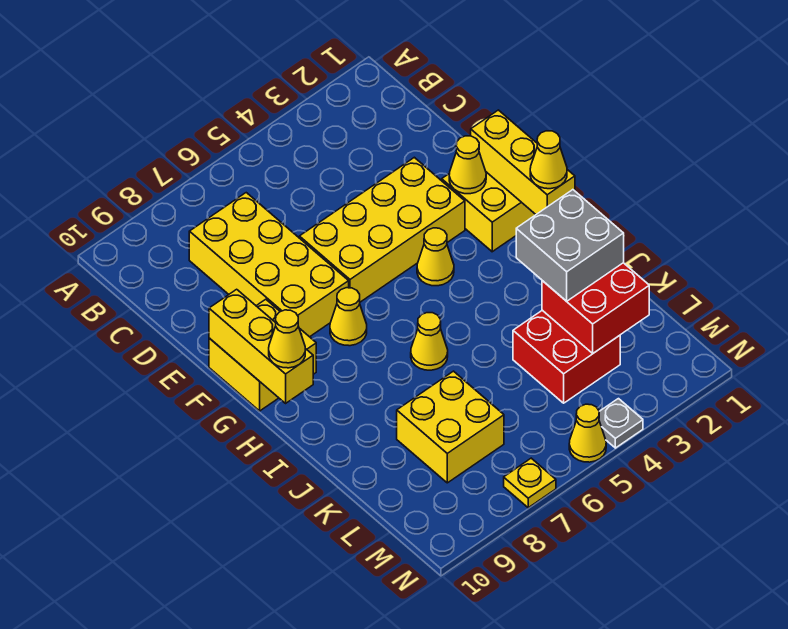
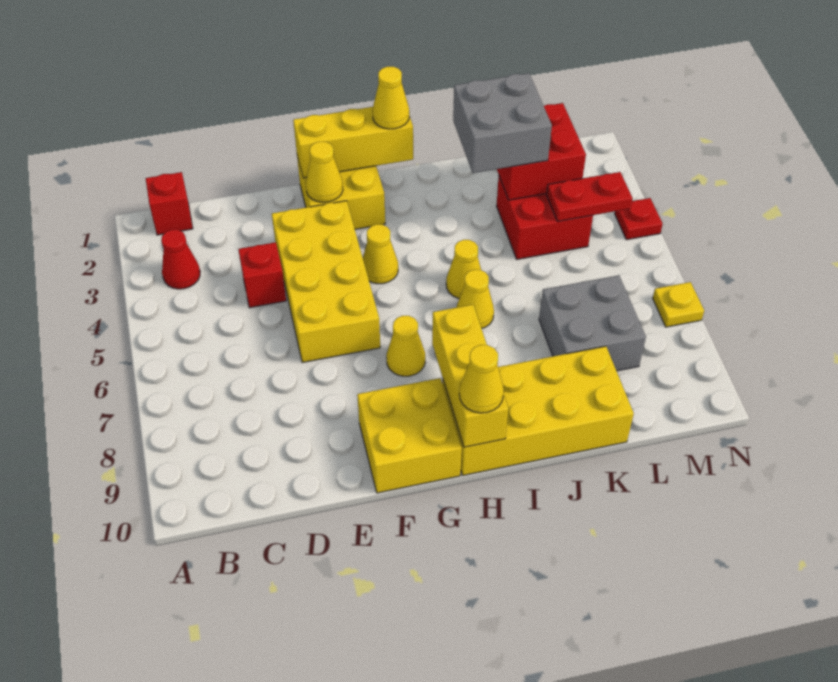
none -> red 1x1 brick [146,172,193,235]
none -> red 1x1 cone [161,230,200,289]
yellow 2x4 brick [189,193,349,337] -> yellow 2x4 brick moved to [442,346,634,475]
none -> red 1x1 brick [238,242,286,308]
yellow 1x3 brick [209,289,313,403] -> yellow 1x3 brick turned to [432,305,508,447]
yellow 2x2 brick [397,371,504,483] -> grey 2x2 brick [539,275,646,371]
none -> red 1x2 plate [547,172,633,221]
grey 1x1 plate [599,399,643,448] -> red 1x1 plate [615,198,662,240]
yellow 1x1 cone [569,404,606,462] -> yellow 1x1 cone moved to [446,240,481,298]

